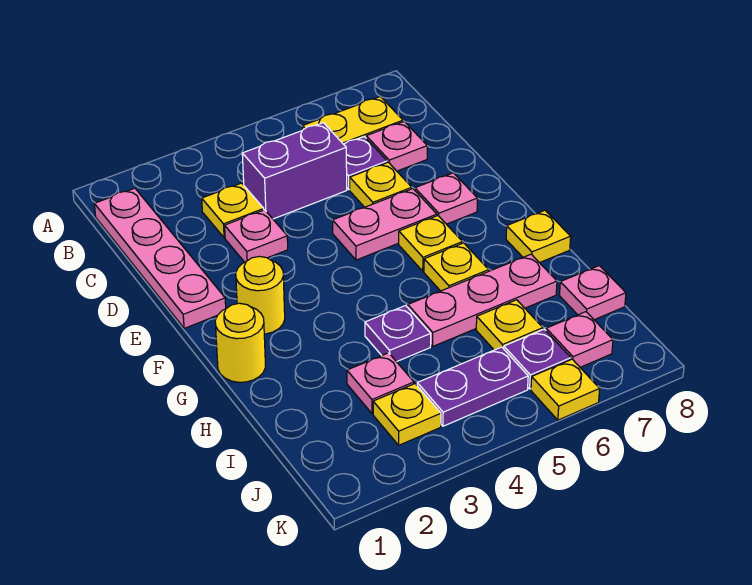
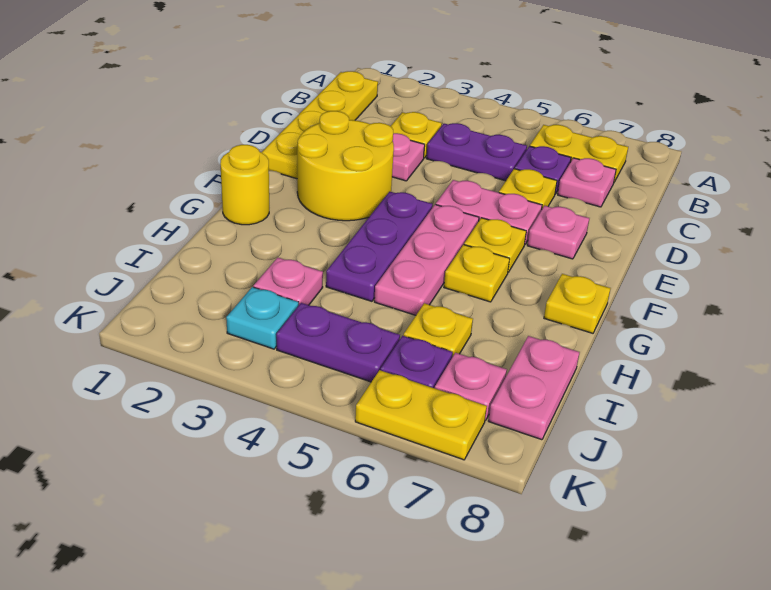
pink 1x4 plate [94,188,226,328] -> yellow 1x4 plate [262,71,378,179]
purple 1x2 brick [242,123,347,219] -> purple 1x2 plate [426,123,527,181]
yellow 1x1 round brick [236,256,285,334] -> yellow 2x2 round brick [297,111,394,221]
purple 1x1 plate [365,305,431,362] -> purple 1x3 plate [326,192,433,301]
pink 1x3 plate [408,254,557,346] -> pink 1x3 plate turned to [374,204,479,315]
pink 1x1 plate [560,266,626,320] -> pink 1x2 plate [488,336,580,440]
yellow 1x1 plate [373,384,441,445] -> cyan 1x1 plate [226,287,299,349]
yellow 1x1 plate [531,359,600,420] -> yellow 1x2 plate [355,370,487,460]

